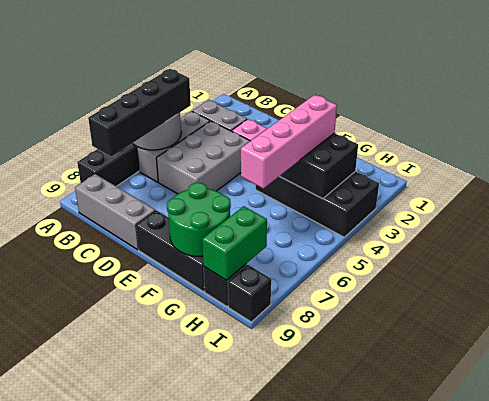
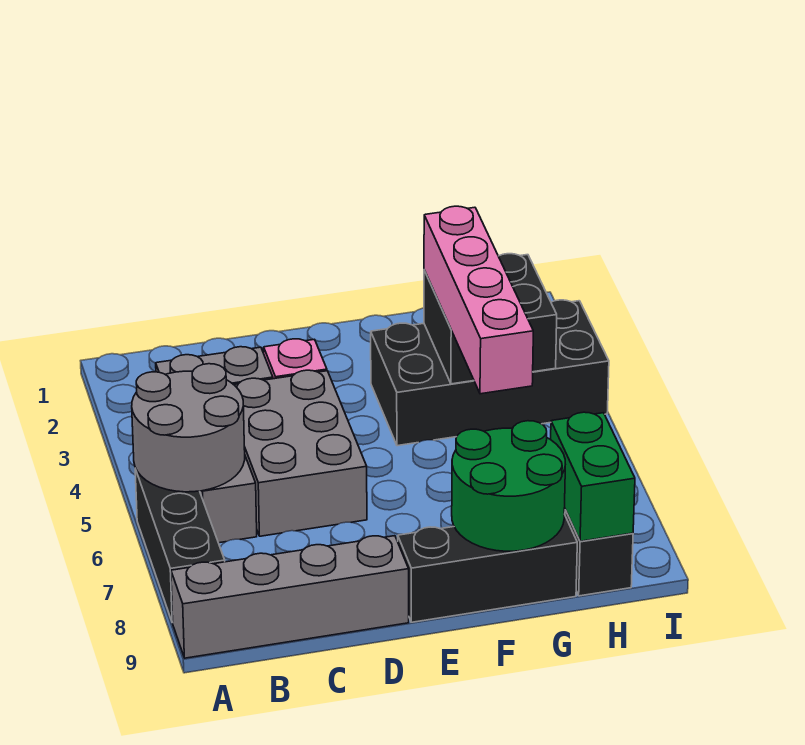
black 1x4 brick [88,69,191,157] -> none
grey 1x3 brick [75,174,155,250] -> grey 1x4 brick [171,536,409,658]
black 1x1 brick [228,265,271,322] -> none

